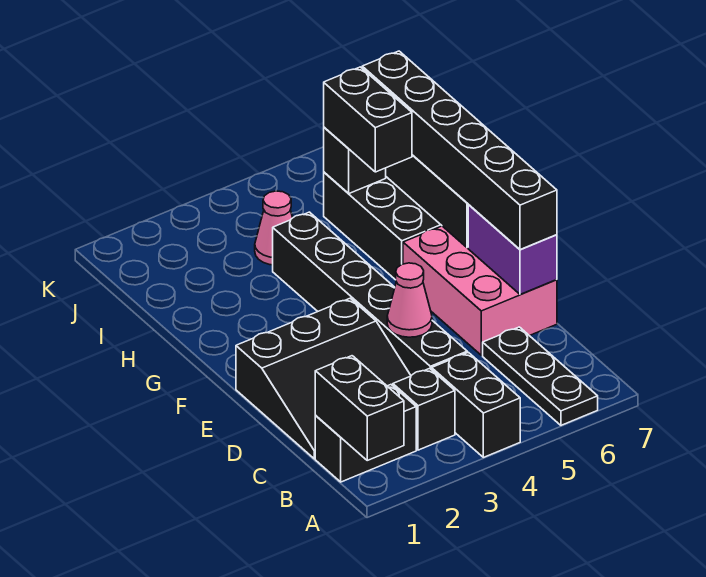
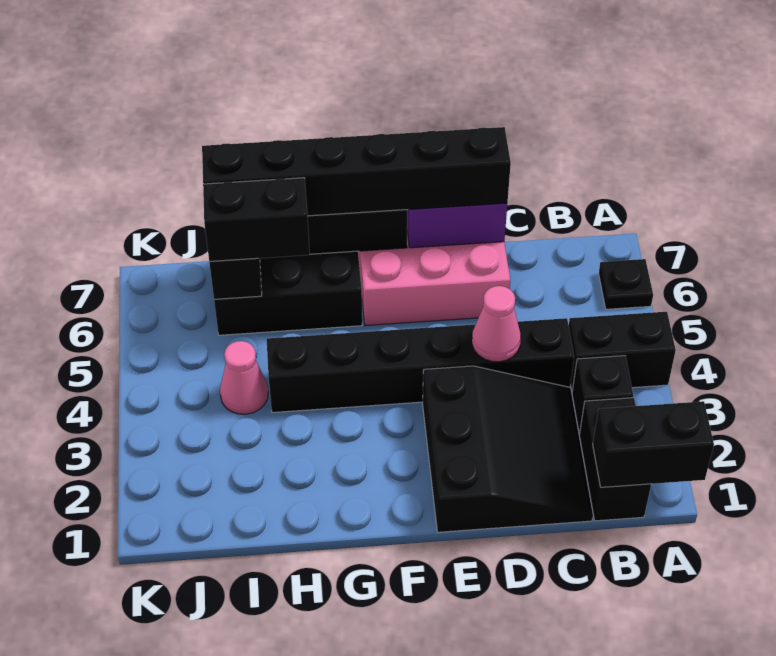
black 1x3 plate [483,327,598,425] -> black 1x1 plate [599,259,653,309]

